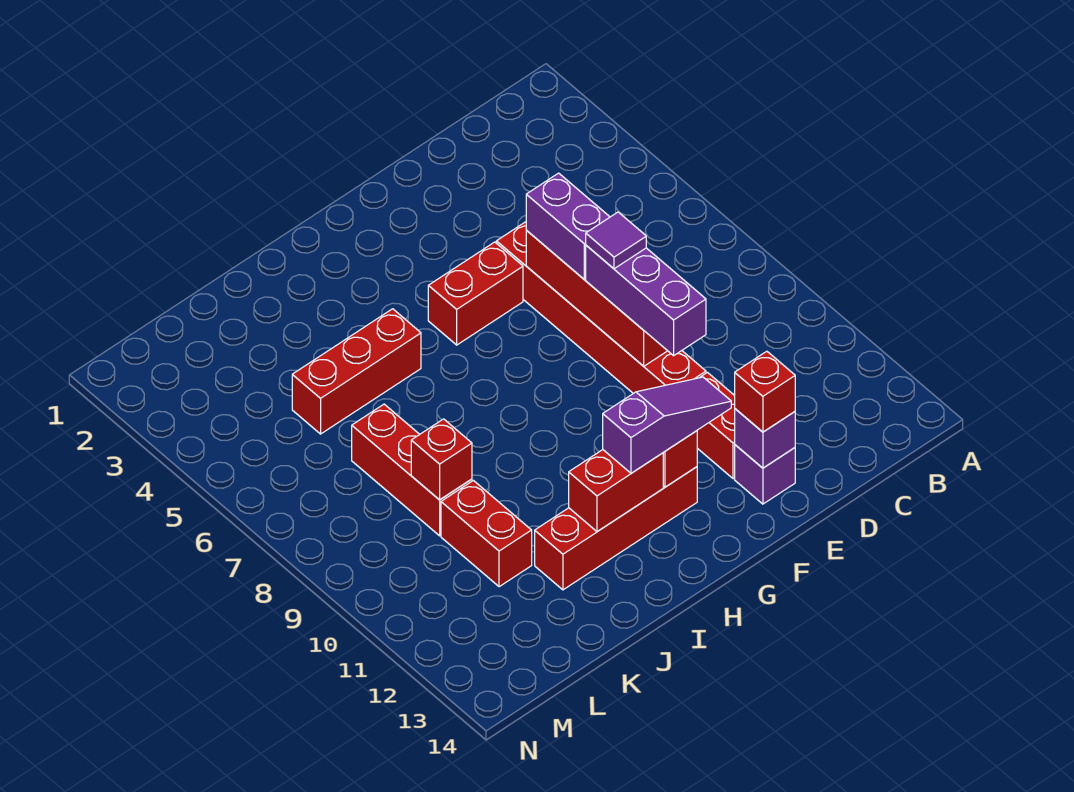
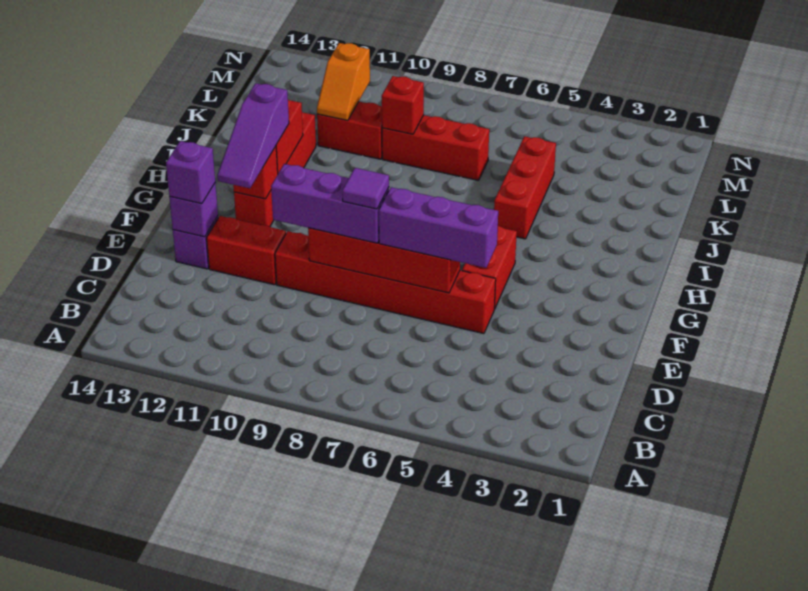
purple 1x2 brick [526,173,610,279] -> purple 1x3 brick [379,187,498,268]
red 1x1 brick [735,351,795,432] -> purple 1x1 brick [166,141,215,204]
none -> orange 1x2 slope [317,43,370,121]

